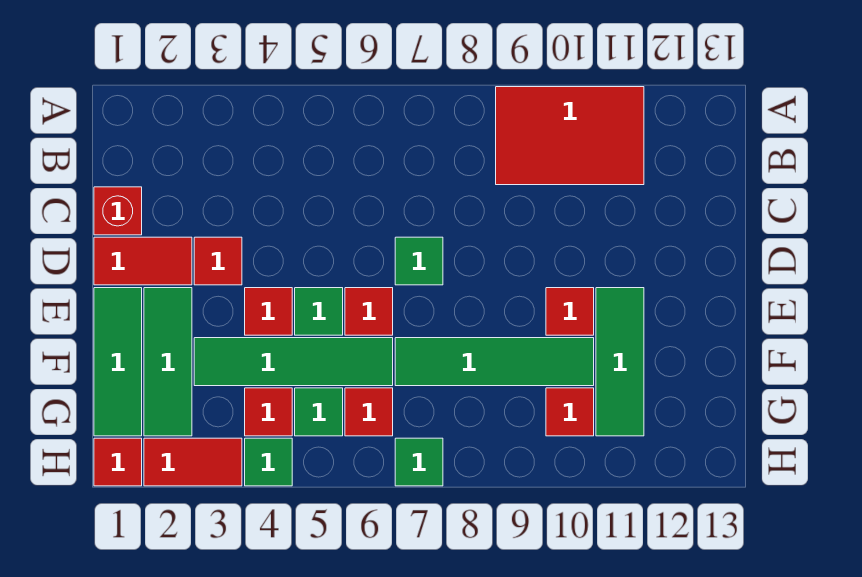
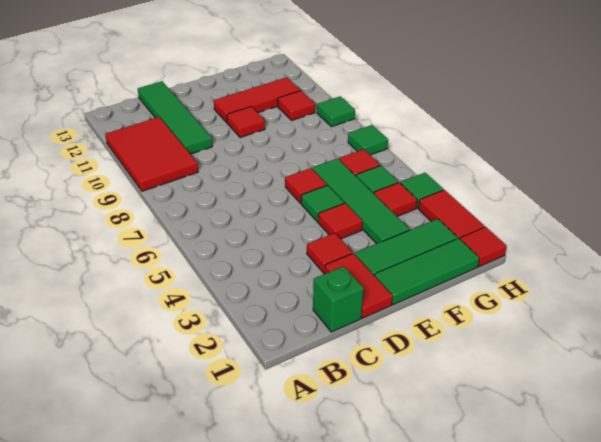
red 1x1 brick [94,187,142,235] -> green 1x1 brick [313,266,364,332]
green 1x1 tile [395,237,443,285] -> green 1x1 tile moved to [317,96,355,127]
green 1x3 tile [596,288,644,436] -> red 1x3 tile [214,77,301,122]
green 1x4 tile [395,338,594,386] -> green 1x4 tile moved to [138,81,212,154]

